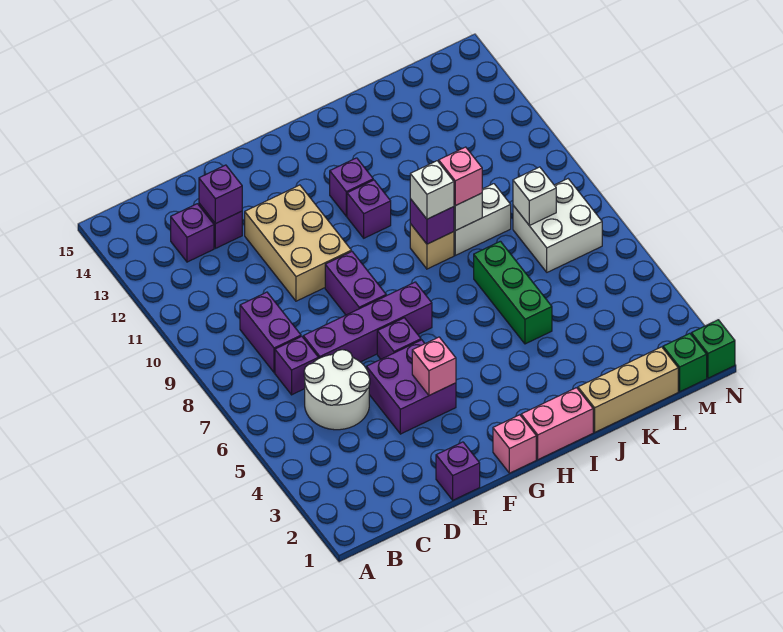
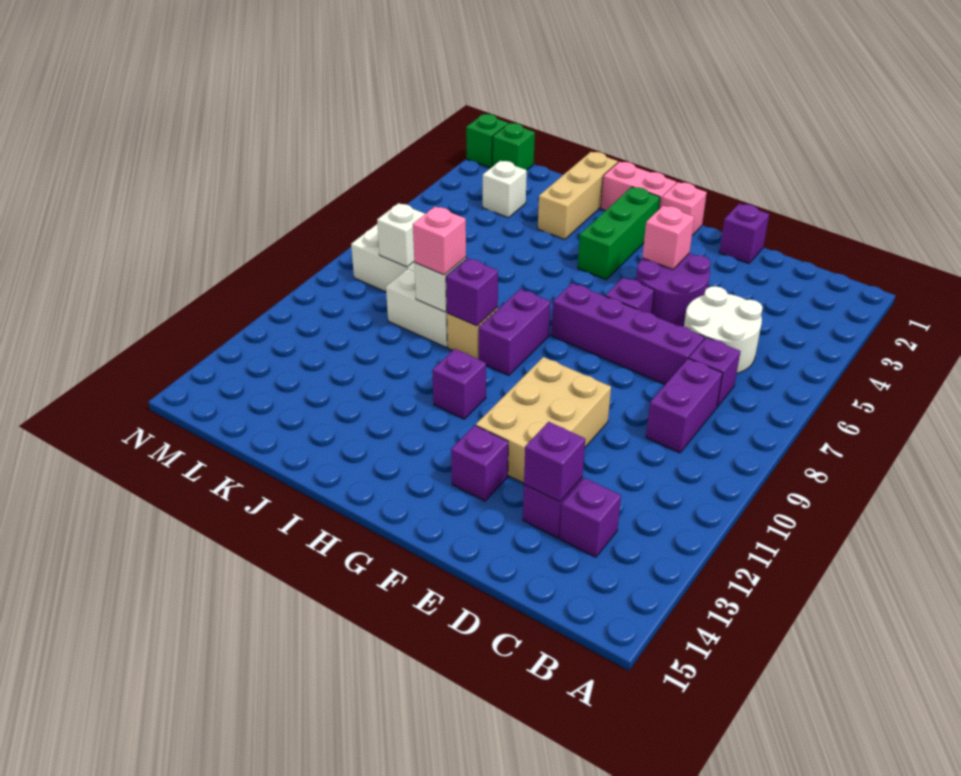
purple 2x2 brick [367,340,456,434] -> purple 2x2 round brick [636,253,711,326]
purple 1x2 brick [325,251,386,315] -> purple 1x2 brick moved to [479,289,551,375]
purple 1x1 brick [330,158,373,216] -> purple 1x1 brick moved to [451,425,508,501]
white 1x1 brick [410,161,454,219] -> white 1x1 brick moved to [483,161,527,218]
tan 1x3 brick [578,347,678,432] -> tan 1x3 brick turned to [538,152,618,240]
green 1x3 brick [474,241,552,344] -> green 1x3 brick moved to [578,187,660,279]

